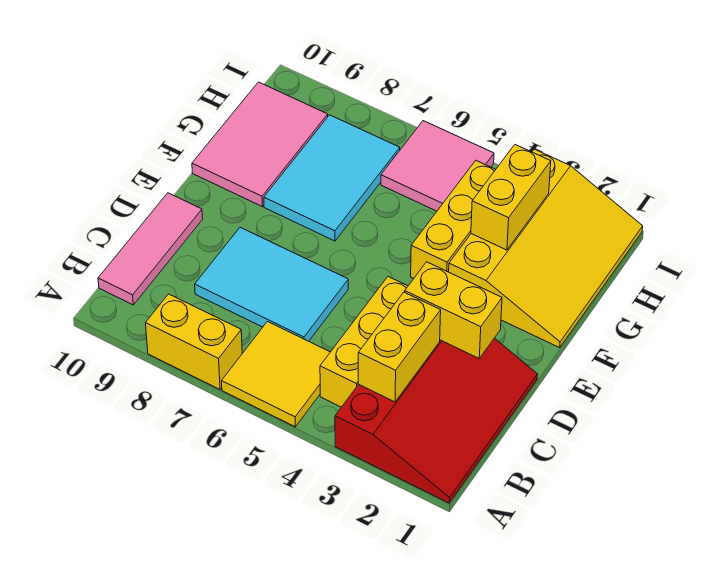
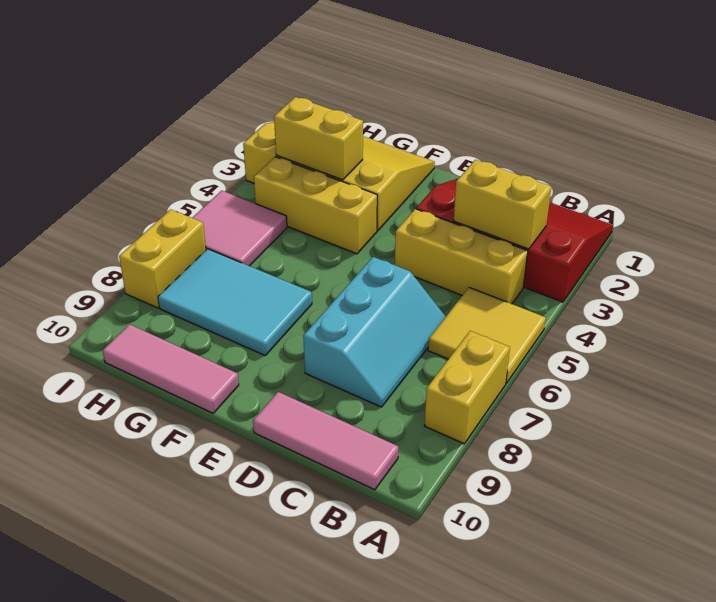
cyan 2x3 tile [195,227,348,341] -> cyan 2x3 slope [303,257,446,407]
yellow 1x2 brick [405,262,502,358] -> yellow 1x2 brick moved to [119,209,206,308]
pink 2x3 tile [192,82,328,206] -> pink 1x3 tile [103,324,239,413]

